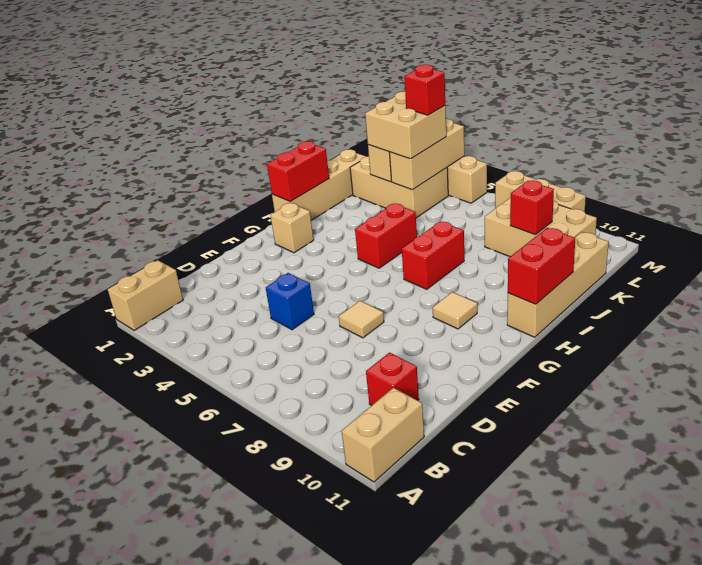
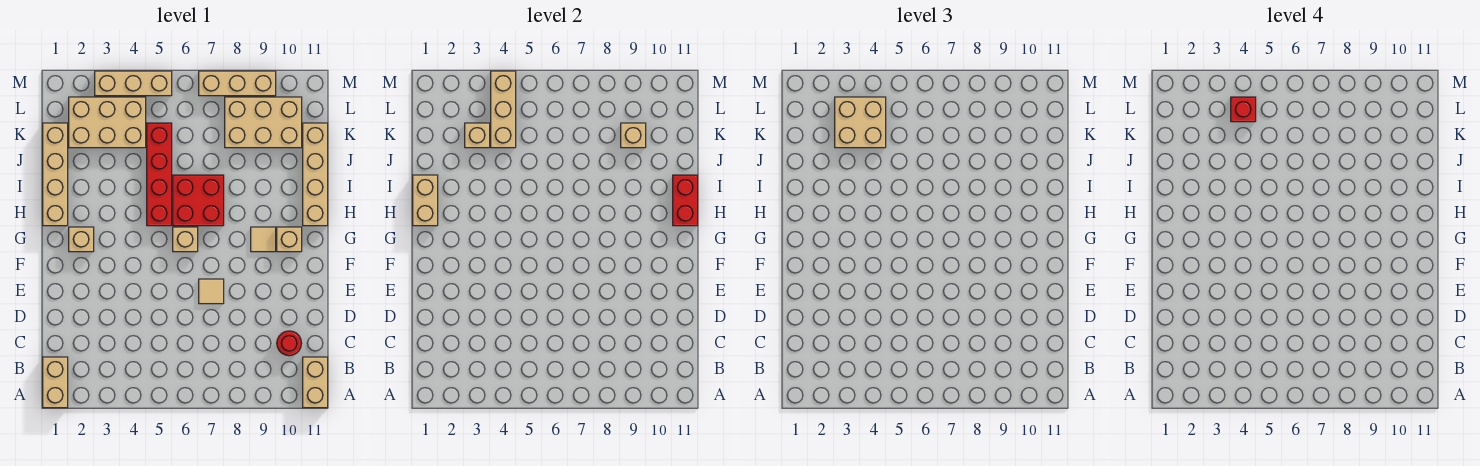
red 1x1 brick [366,353,419,406] -> red 1x1 round brick [277,331,302,356]
blue 1x1 brick [266,273,314,330] -> none
none -> tan 1x1 brick [173,227,198,252]
none -> tan 1x1 brick [277,227,302,252]
red 1x2 brick [267,141,329,202] -> tan 1x2 brick [413,175,438,226]
red 1x2 brick [355,204,417,268] -> red 1x4 brick [147,123,172,226]
red 1x2 brick [402,221,464,289] -> red 2x2 brick [173,175,224,226]
red 1x1 brick [510,180,554,235] -> tan 1x1 brick [621,123,646,148]

